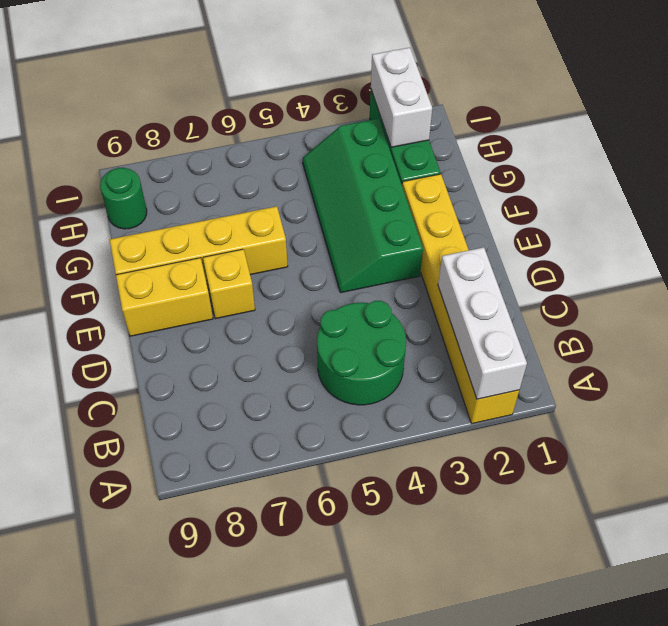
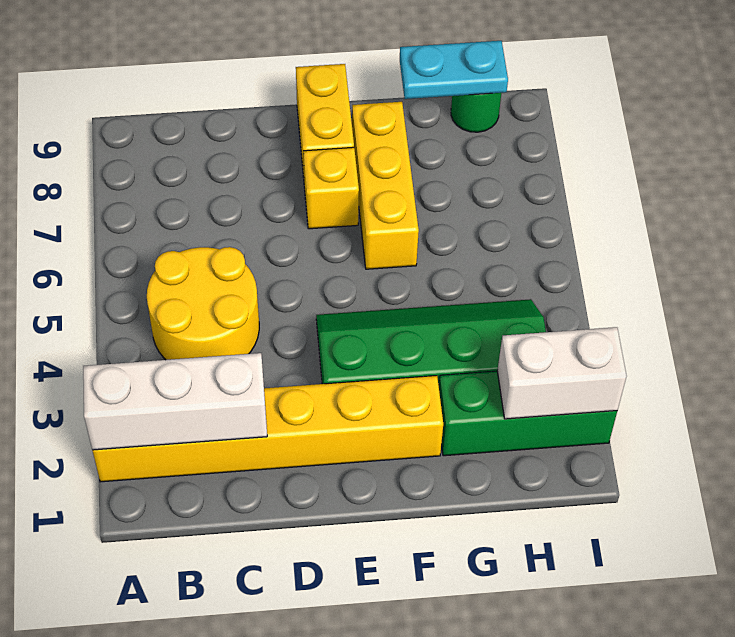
green 2x2 round brick [317,301,406,405] -> yellow 2x2 round brick [147,247,259,360]
yellow 1x4 brick [110,206,288,283] -> yellow 1x3 brick [352,102,419,269]
none -> cyan 1x2 plate [400,41,508,99]

